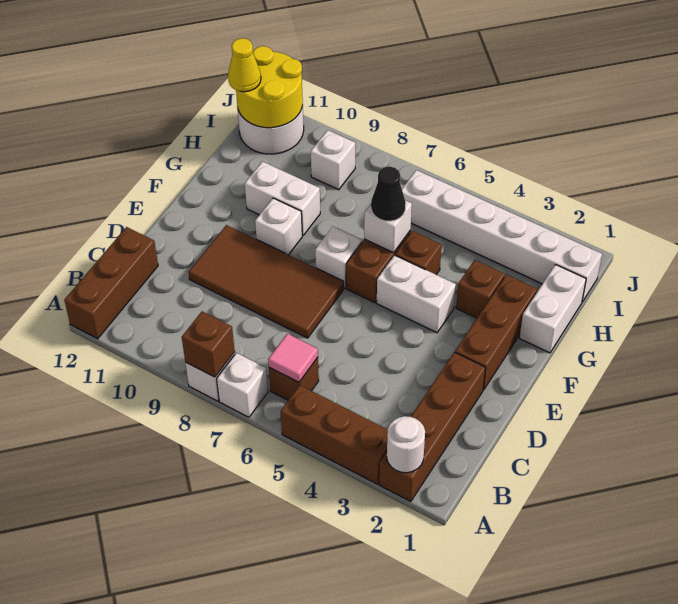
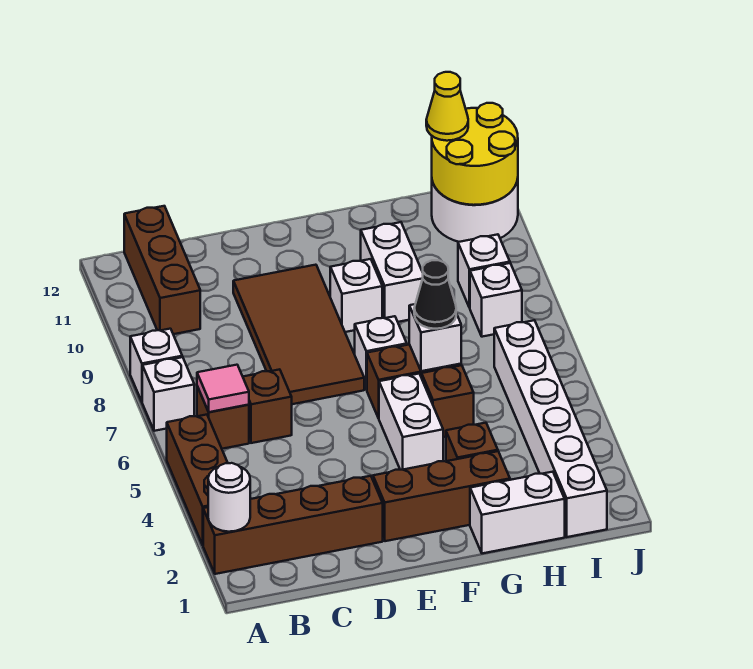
brown 1x1 brick [182,311,235,377] -> brown 1x1 brick moved to [243,369,292,443]
brown 1x3 brick [64,227,158,339] -> brown 1x3 brick turned to [124,206,200,334]
none -> white 1x1 brick [470,263,522,337]

